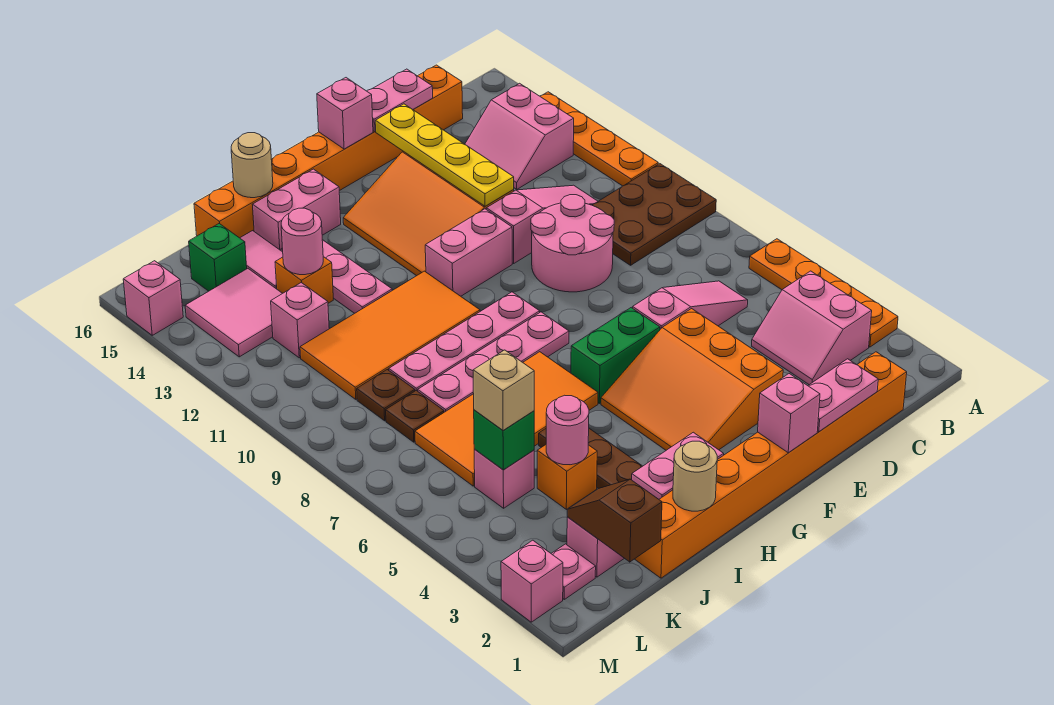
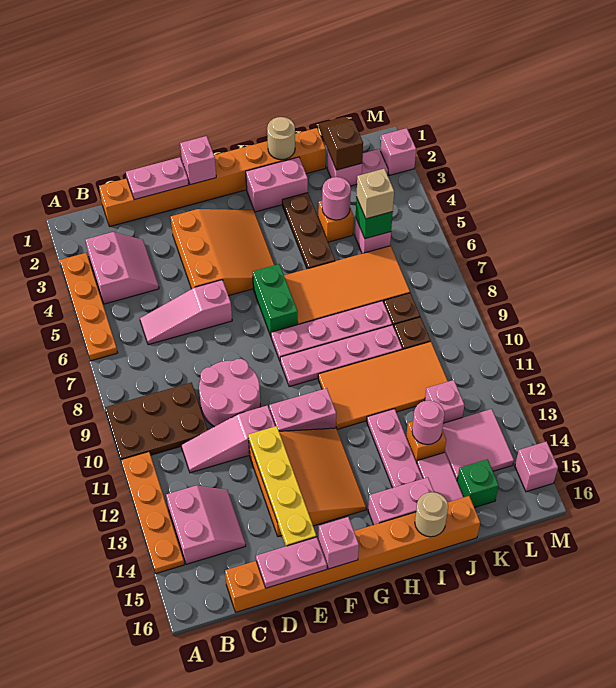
green 1x2 brick [571,308,660,403] -> green 1x2 brick turned to [253,264,298,336]
brown 1x2 slope [567,479,662,562] -> brown 1x2 slope turned to [319,117,363,170]

